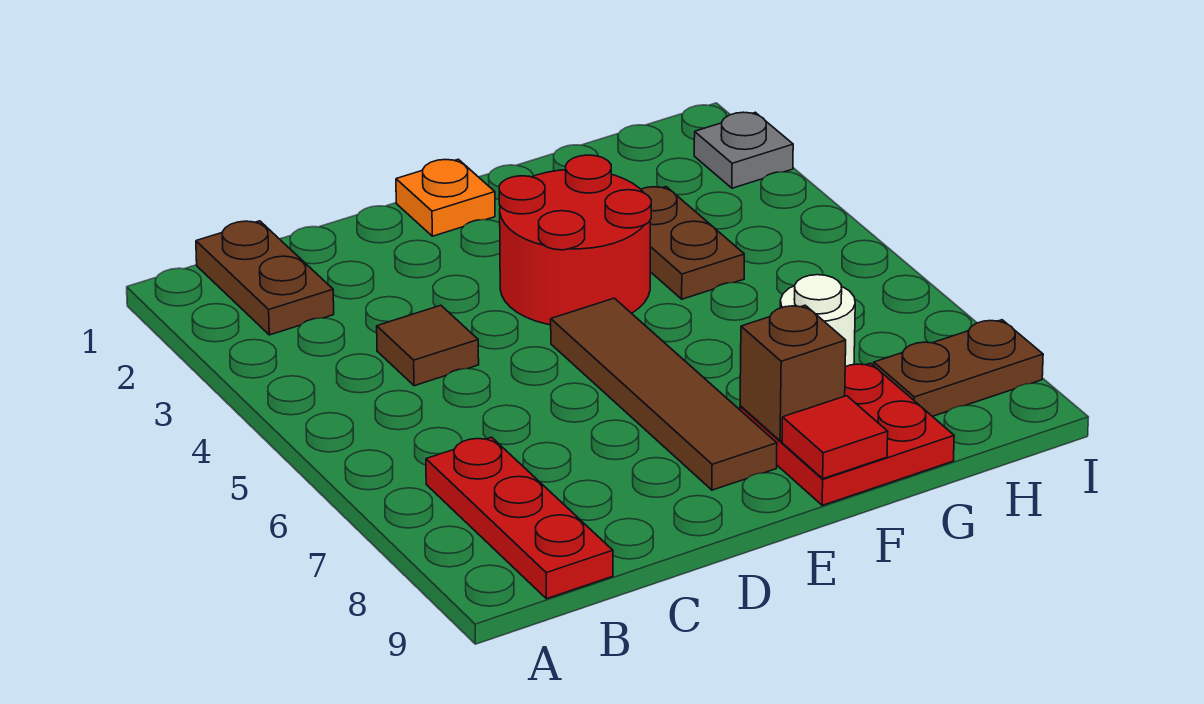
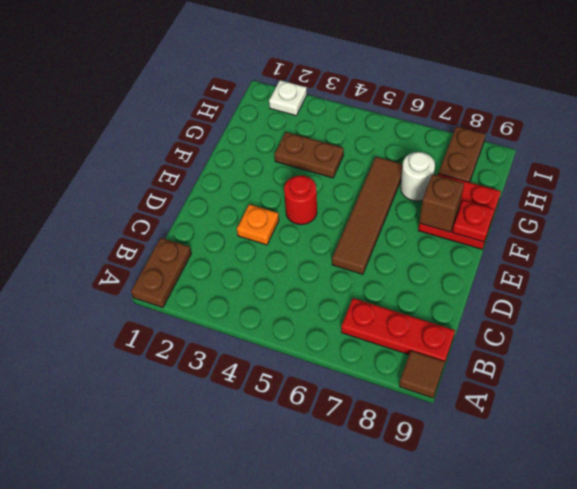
brown 1x2 plate [196,221,334,335] -> brown 1x2 plate turned to [131,238,191,308]
brown 1x1 tile [377,305,479,386] -> brown 1x1 tile moved to [399,351,445,398]
orange 1x1 plate [396,159,495,236] -> orange 1x1 plate moved to [237,204,279,245]
red 2x2 round brick [499,155,651,325] -> red 1x1 round brick [284,175,317,225]
brown 1x4 tile [551,298,777,490] -> brown 1x4 tile turned to [332,157,403,274]
red 1x1 tile [782,396,888,479] -> red 1x1 plate [452,200,494,242]
grey 1x1 plate [694,112,793,188] -> white 1x1 plate [269,80,307,116]

